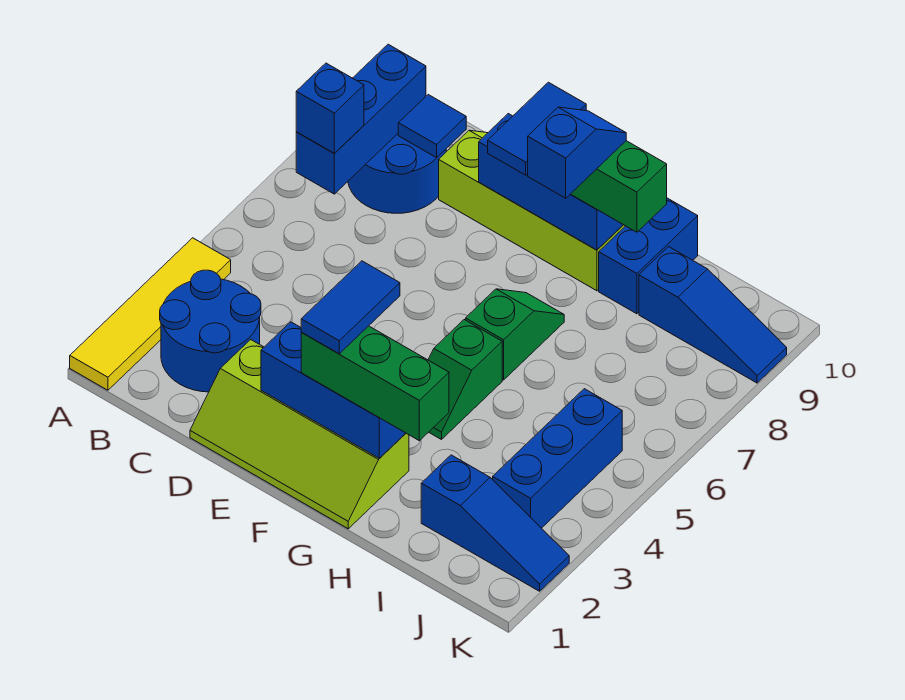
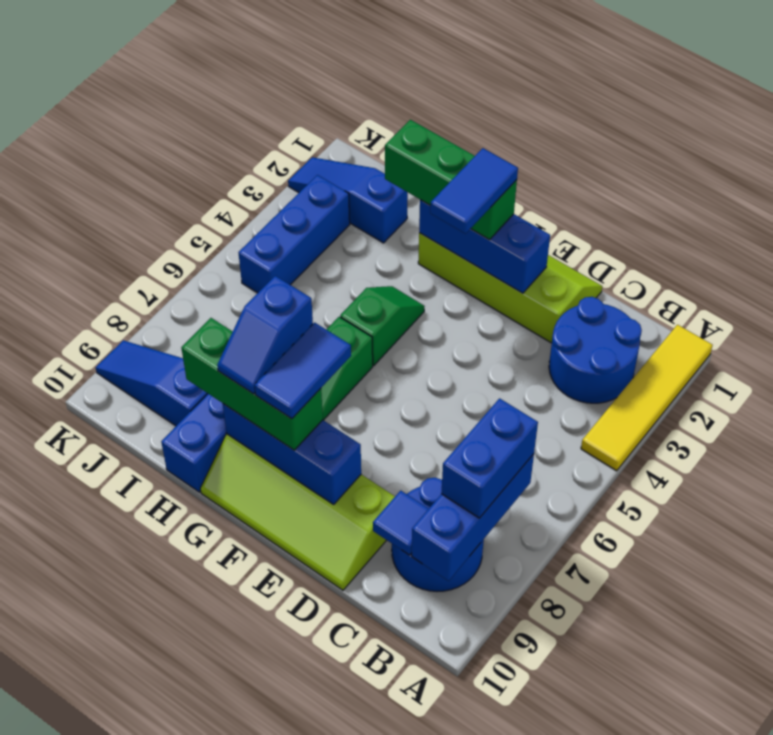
blue 1x1 brick [296,63,364,153] -> blue 1x2 brick [441,398,538,518]

